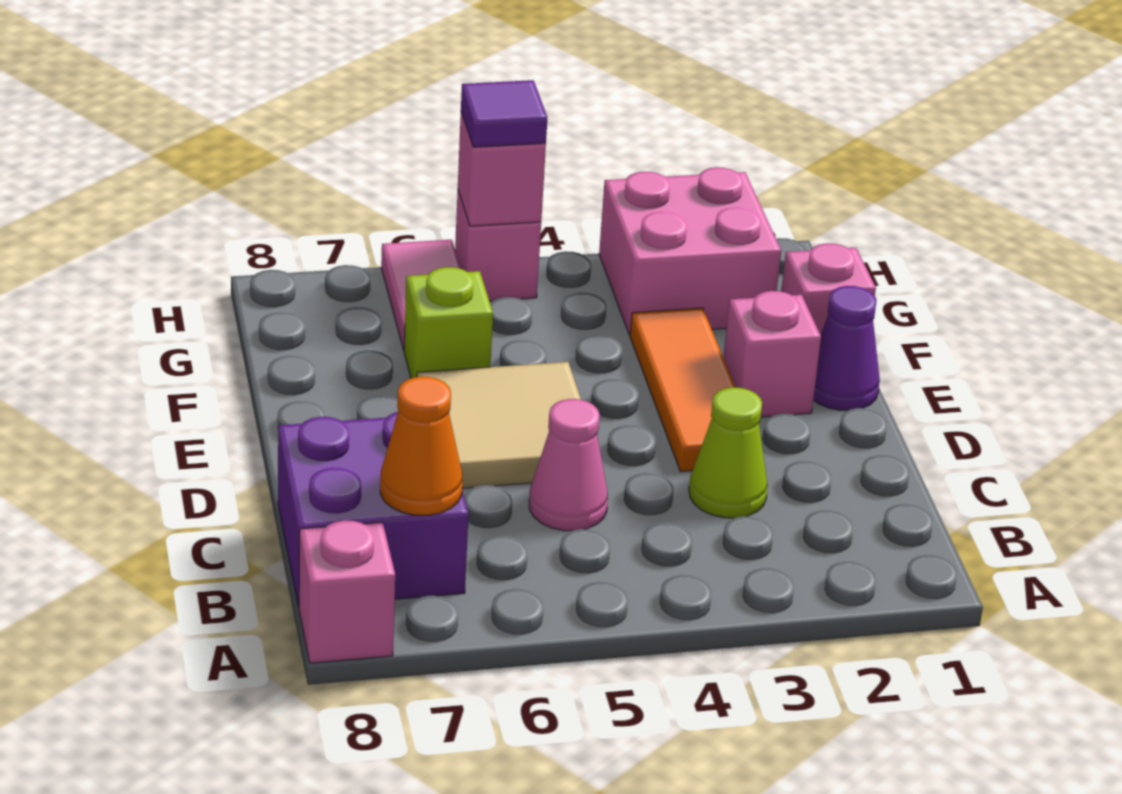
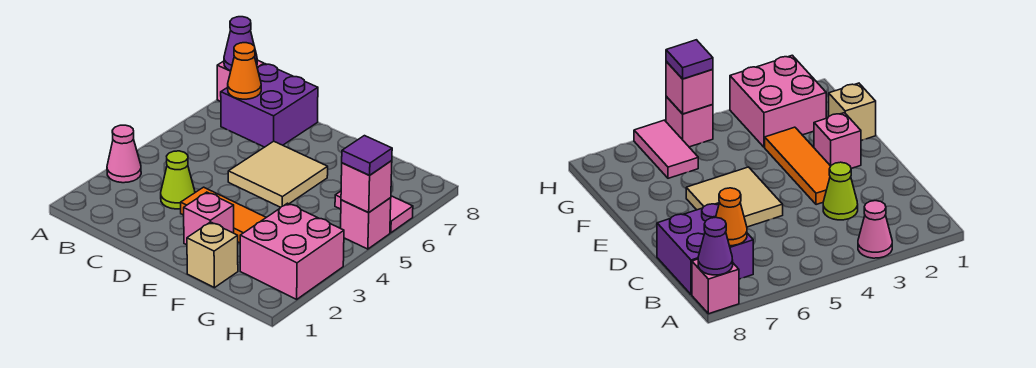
pink 1x1 cone [529,399,608,531] -> pink 1x1 cone moved to [107,125,141,183]
purple 1x1 cone [813,286,880,410] -> purple 1x1 cone moved to [224,17,257,71]
pink 1x1 brick [781,243,876,335] -> tan 1x1 brick [187,222,238,288]
lime 1x1 brick [404,267,493,378] -> none

